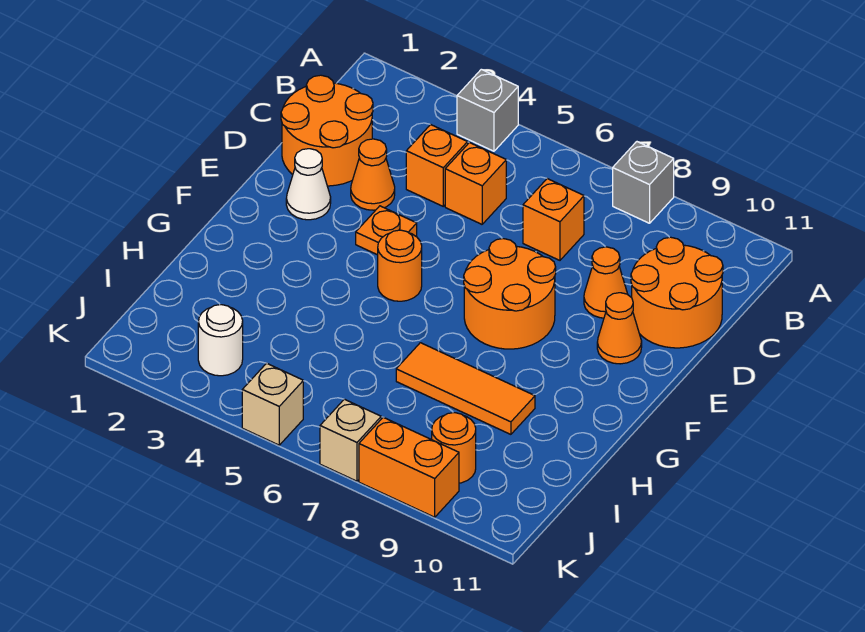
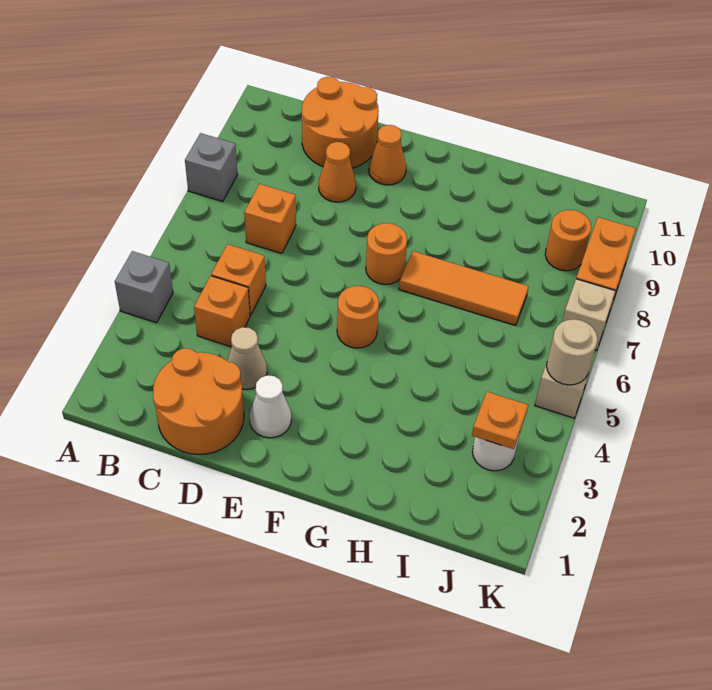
orange 1x1 cone [351,139,395,210] -> tan 1x1 cone [228,327,267,389]
orange 1x1 plate [356,206,417,255] -> orange 1x1 plate moved to [472,392,528,449]
orange 2x2 round brick [464,239,556,349] -> orange 1x1 round brick [366,223,407,285]
orange 1x3 tile [396,343,535,434] -> orange 1x3 tile turned to [399,251,529,326]
none -> tan 1x1 round brick [547,319,597,385]

